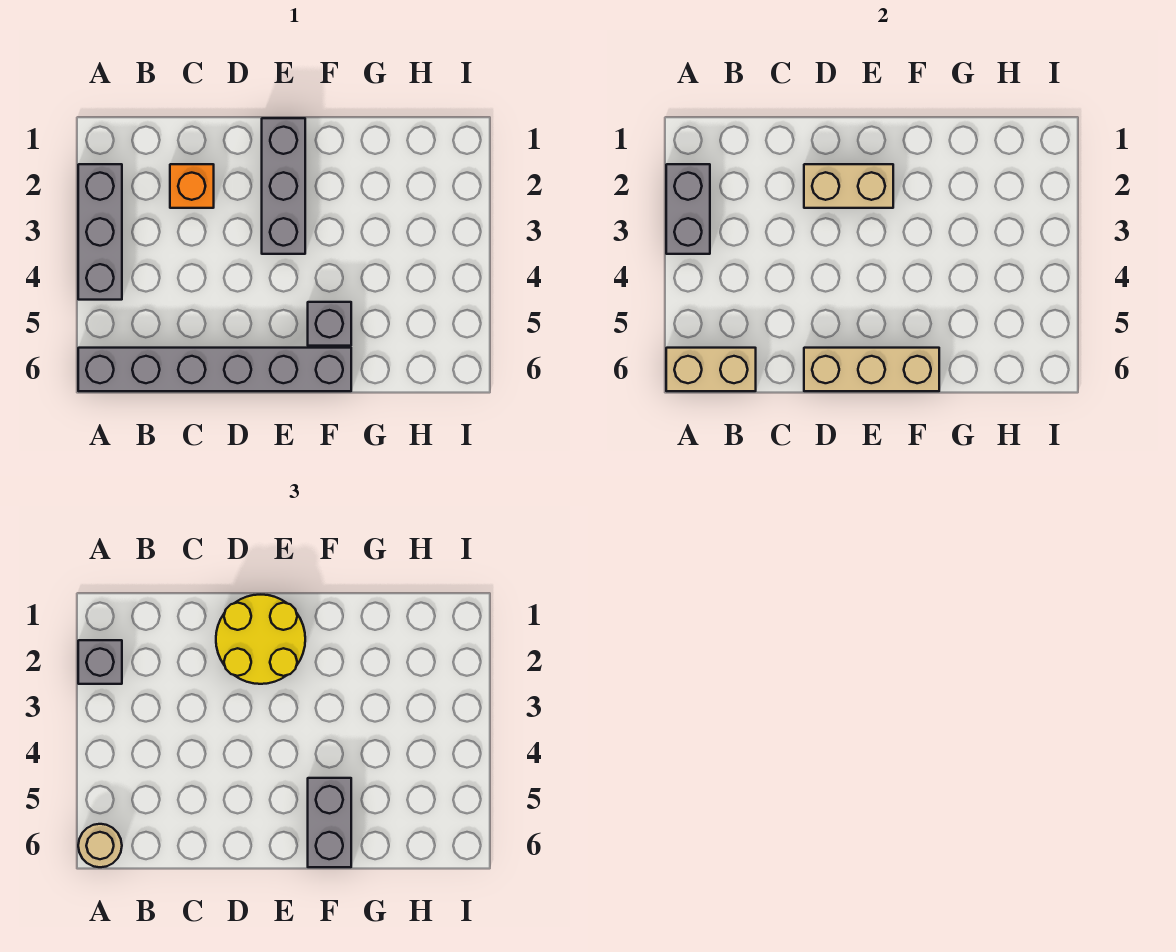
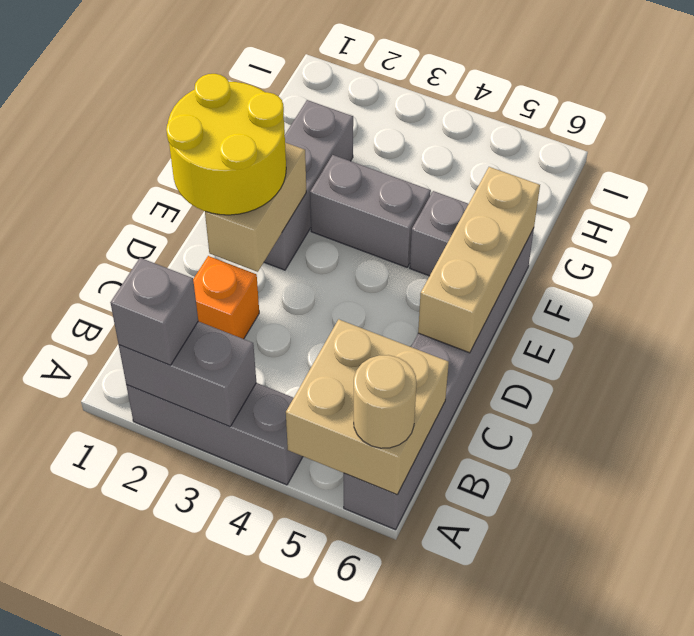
tan 1x2 brick [666,348,756,391] -> tan 2x2 brick [286,319,449,495]
grey 1x3 brick [262,118,305,254] -> grey 1x3 brick turned to [264,100,353,270]
grey 1x2 brick [308,778,351,867] -> grey 1x2 brick moved to [310,155,431,267]

